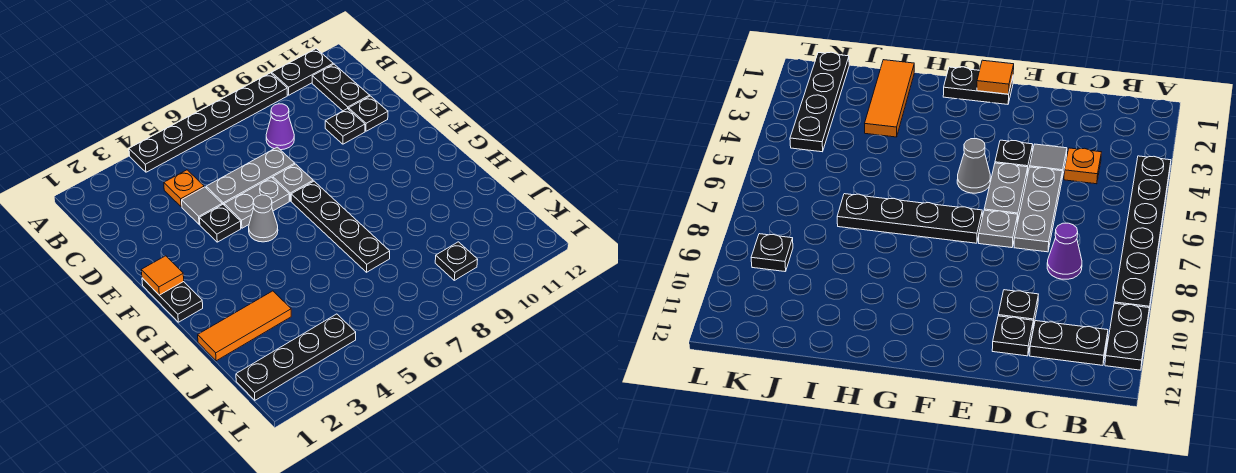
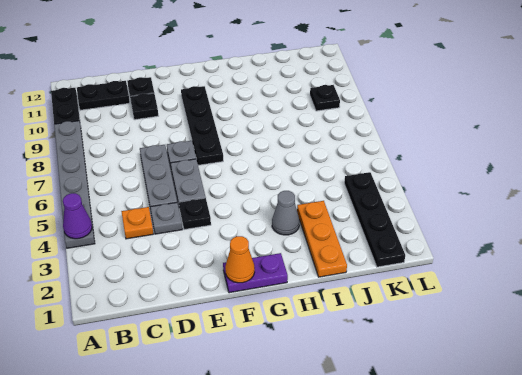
black 1x6 plate [129,73,287,172] -> grey 1x6 plate [54,121,95,248]
purple 1x1 cone [266,104,294,150] -> purple 1x1 cone moved to [63,193,92,239]
grey 1x1 tile [182,187,222,224] -> grey 1x1 plate [150,202,182,234]
black 1x2 plate [142,278,203,322] -> purple 1x2 plate [223,253,288,293]
orange 1x1 tile [141,256,184,295] -> orange 1x1 cone [225,236,255,283]
grey 1x1 cone [249,195,278,242] -> grey 1x1 cone moved to [272,191,299,235]
black 1x4 plate [291,181,390,272] -> black 1x4 plate turned to [181,86,223,165]
orange 1x3 tile [198,291,291,361] -> orange 1x3 plate [297,201,347,277]

